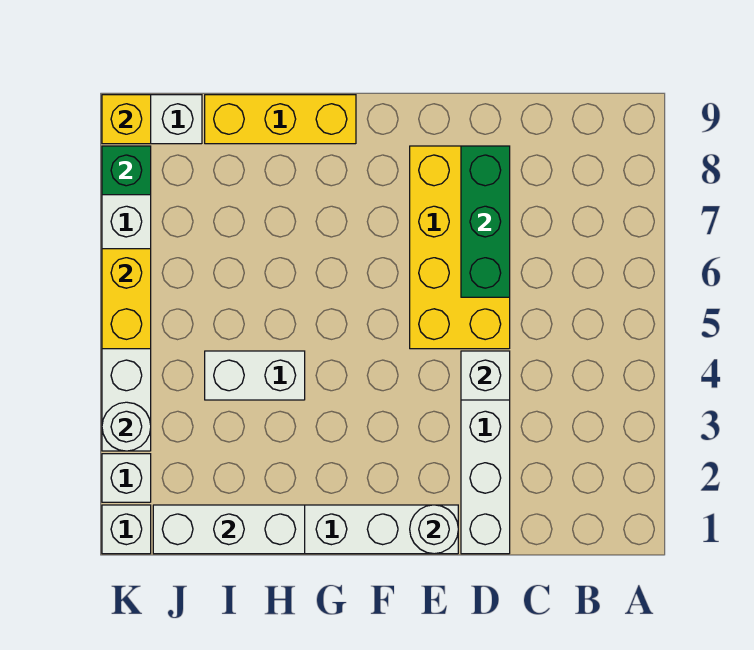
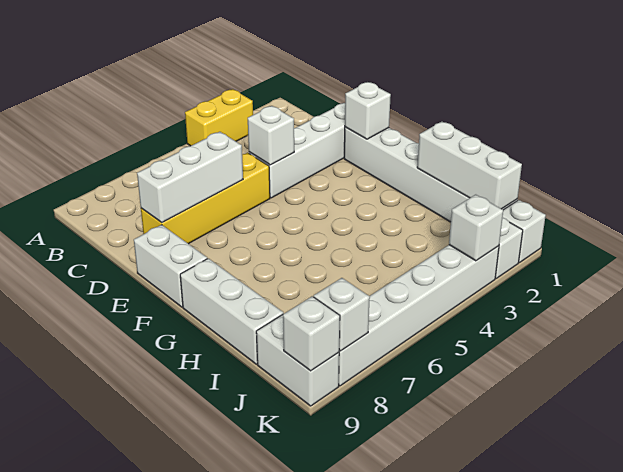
yellow 2x4 brick [410,146,510,349] -> yellow 1x4 brick [141,153,270,244]
green 1x3 brick [461,146,510,297] -> white 1x3 brick [137,132,243,223]
white 1x1 round brick [410,505,458,554] -> white 1x1 brick [345,82,391,139]
yellow 1x3 brick [205,95,356,144] -> white 1x3 brick [180,258,284,364]
white 1x2 brick [205,351,305,400] -> white 1x2 brick moved to [134,225,207,307]
white 1x1 round brick [102,402,151,451] -> white 1x1 brick [449,195,503,261]
yellow 1x2 brick [102,249,151,349] -> yellow 1x2 brick moved to [185,89,253,146]
green 1x1 brick [102,146,151,195] -> white 1x1 brick [314,278,370,351]
yellow 1x1 brick [102,95,151,144] -> white 1x1 brick [283,296,340,371]

